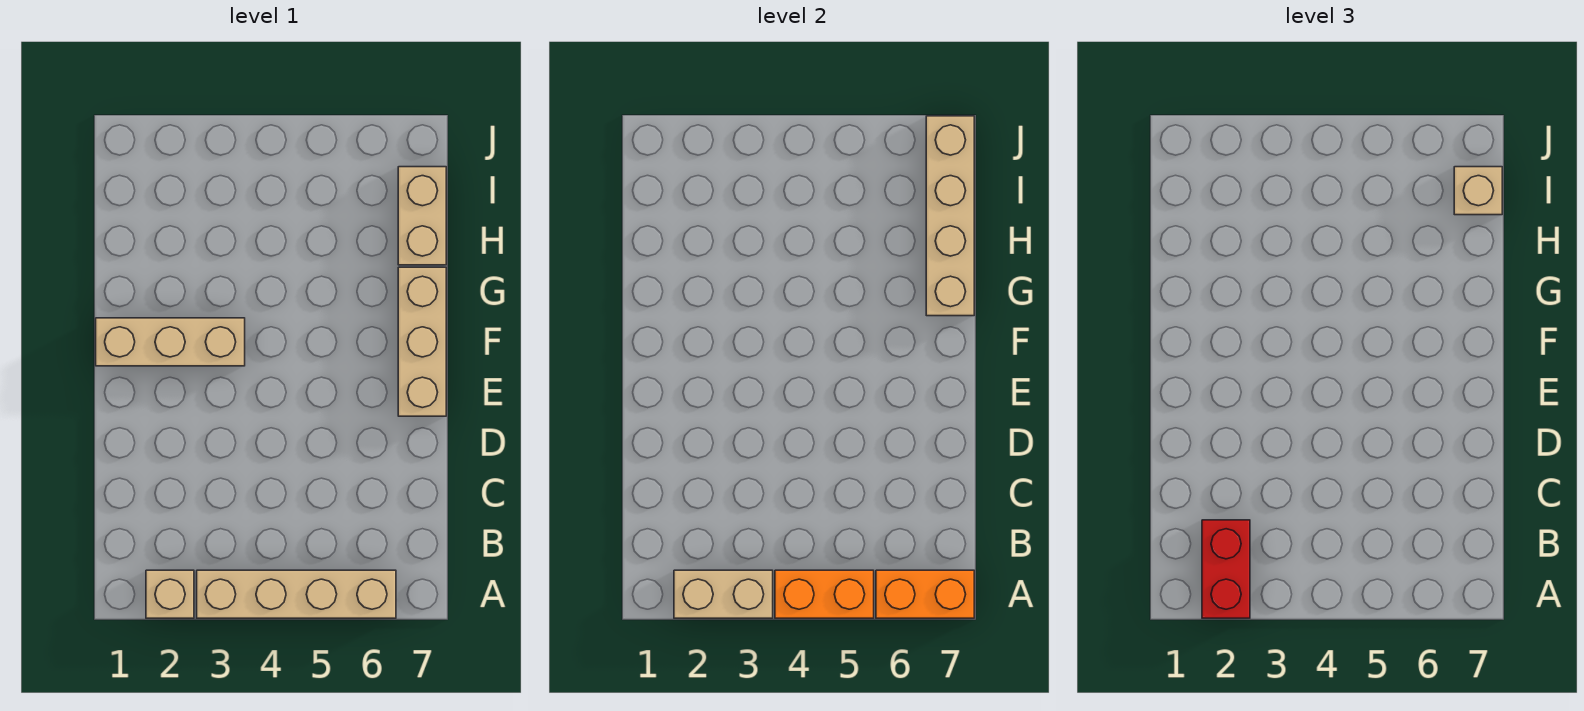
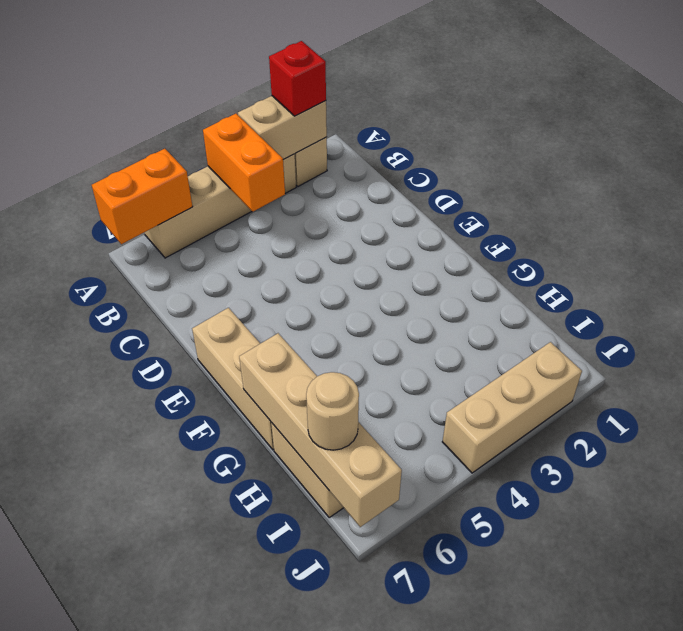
red 1x2 brick [1202,520,1250,618] -> red 1x1 brick [269,41,326,116]
orange 1x2 brick [775,570,874,618] -> orange 1x2 brick turned to [203,114,285,212]
tan 1x3 brick [96,318,245,366] -> tan 1x3 brick moved to [442,342,582,473]
tan 1x1 brick [1454,167,1502,215] -> tan 1x1 round brick [306,372,359,450]

